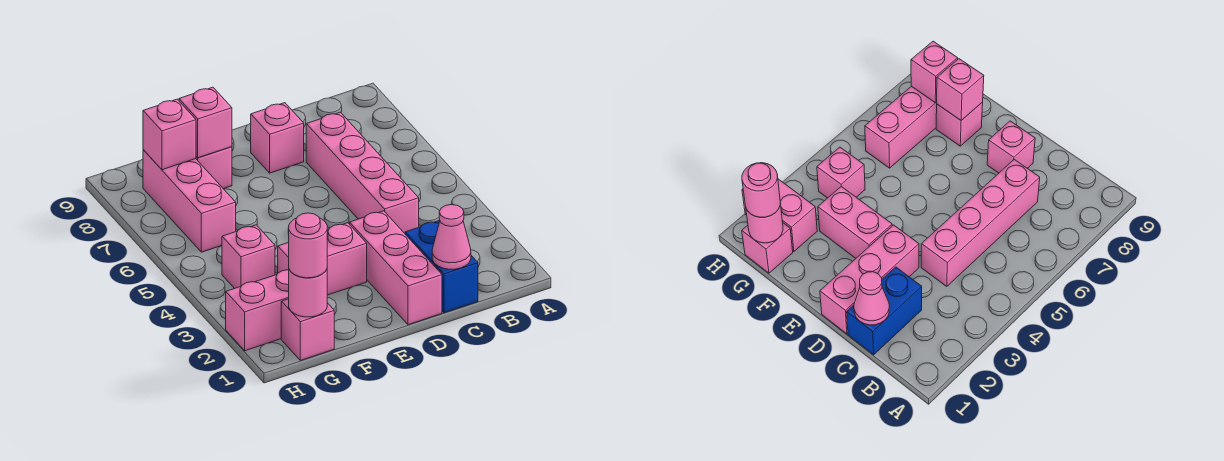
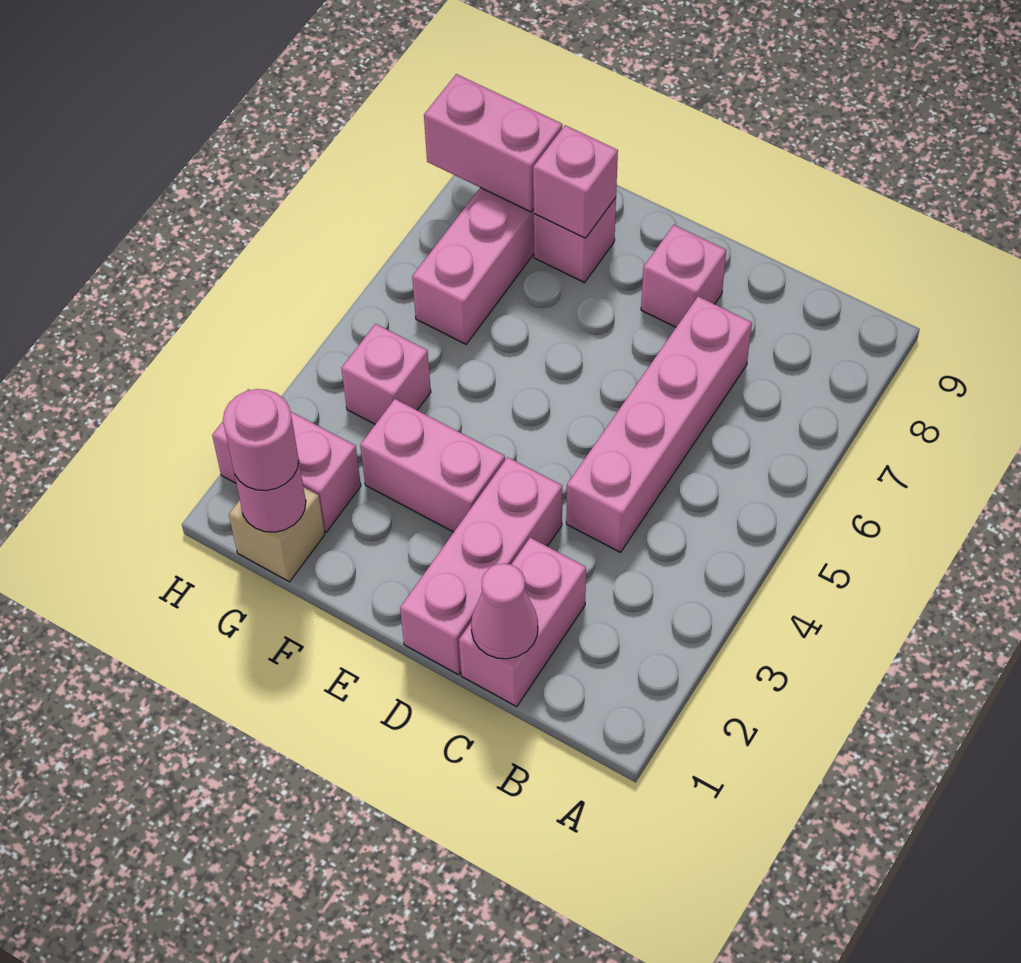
blue 1x2 brick [405,221,478,313] -> pink 1x2 brick [459,538,586,707]
pink 1x1 brick [281,299,334,360] -> tan 1x1 brick [229,487,325,582]
pink 1x1 brick [143,99,196,170] -> pink 1x2 brick [424,74,562,212]

